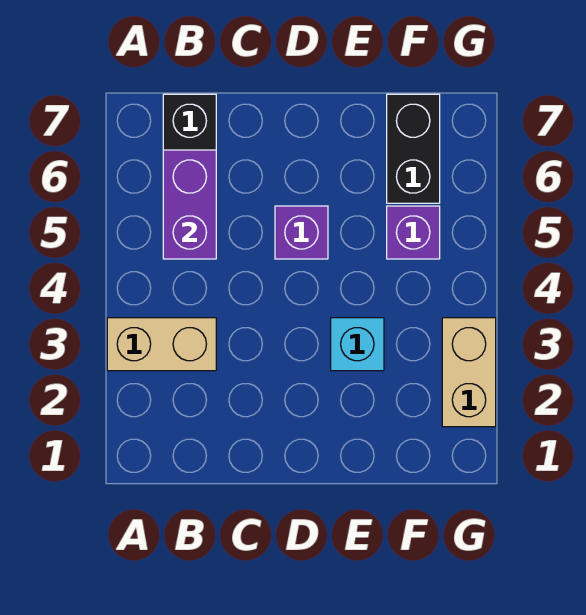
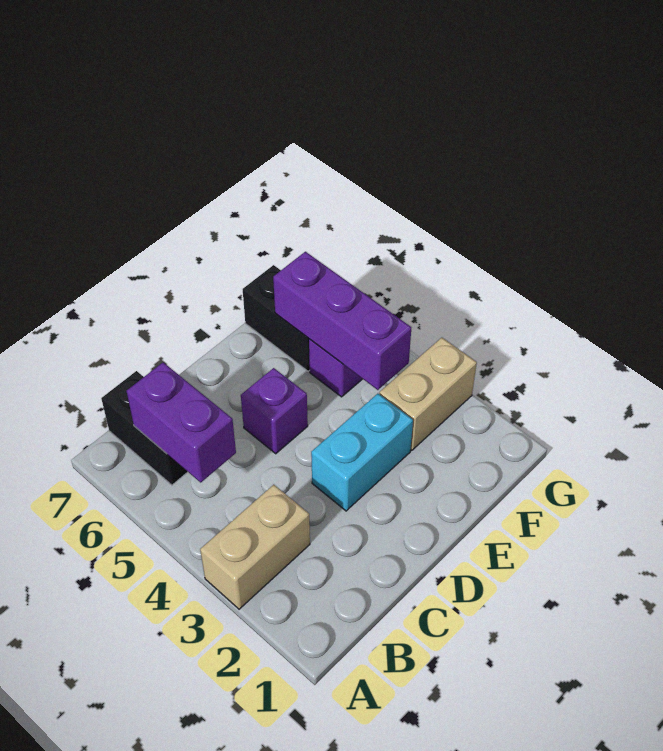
cyan 1x1 brick [331,318,384,371] -> cyan 1x2 brick [311,394,413,511]
none -> purple 1x3 brick [273,252,411,390]
tan 1x2 brick [442,318,496,427] -> tan 1x2 brick turned to [379,338,477,450]

